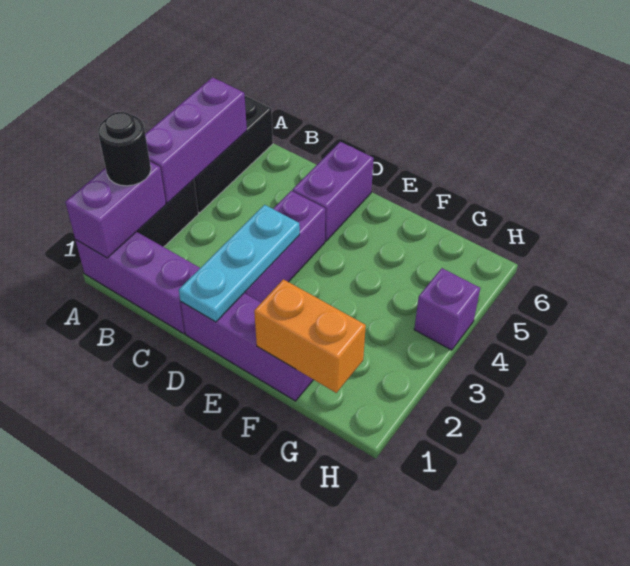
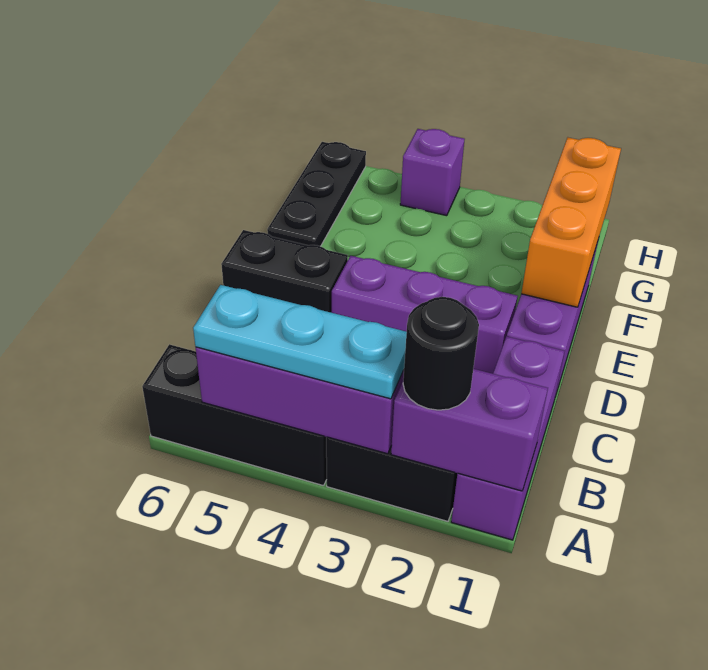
cyan 1x3 plate [179,205,300,322] -> cyan 1x3 plate moved to [193,285,407,399]
purple 1x2 brick [292,142,374,241] -> black 1x2 brick [221,230,348,313]
orange 1x2 brick [254,279,366,393] -> orange 1x3 brick [521,138,621,307]
none -> black 1x3 plate [267,142,366,246]

